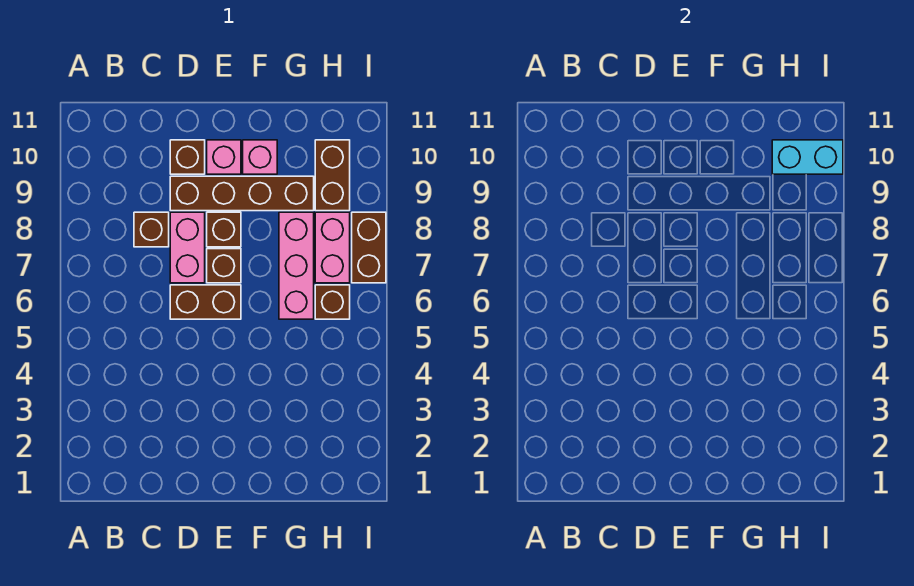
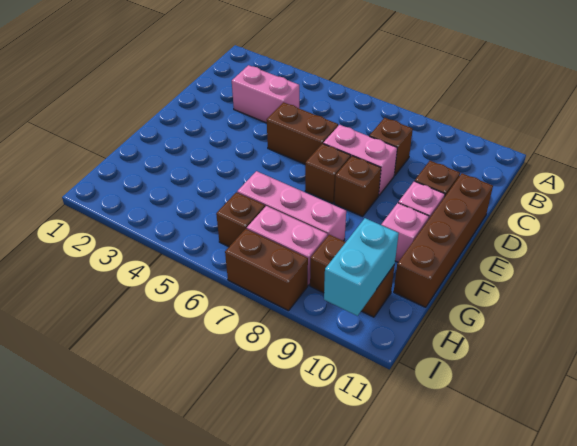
none -> pink 1x2 brick [232,65,299,123]
brown 1x2 brick [170,285,241,319] -> brown 1x2 brick turned to [267,102,338,164]
brown 1x4 brick [170,176,314,211] -> brown 1x4 brick moved to [394,173,493,307]

